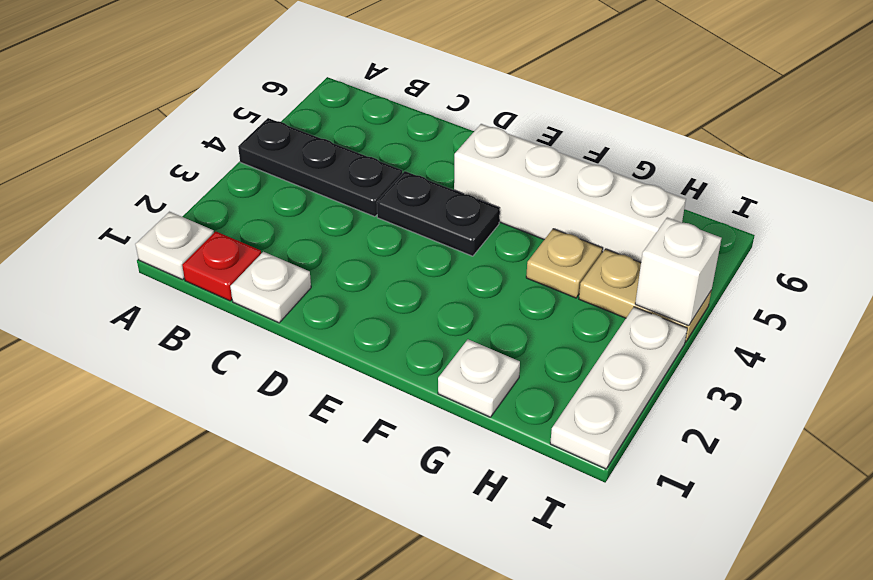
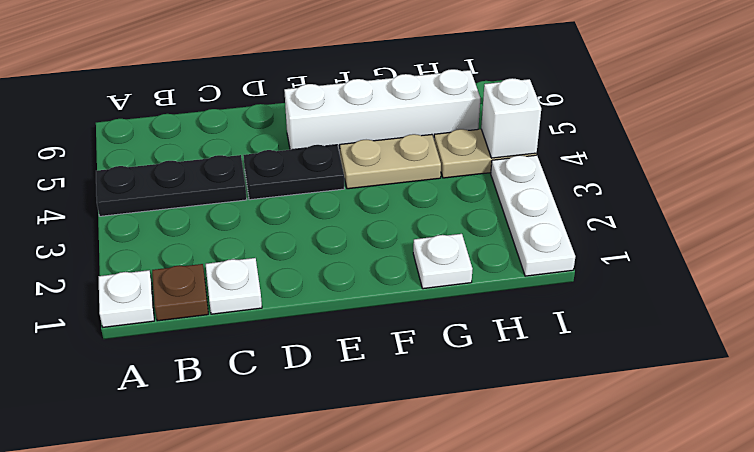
red 1x1 plate [182,231,261,301] -> brown 1x1 plate [152,264,208,321]
tan 1x1 plate [526,229,603,298] -> tan 1x2 plate [340,134,441,189]

